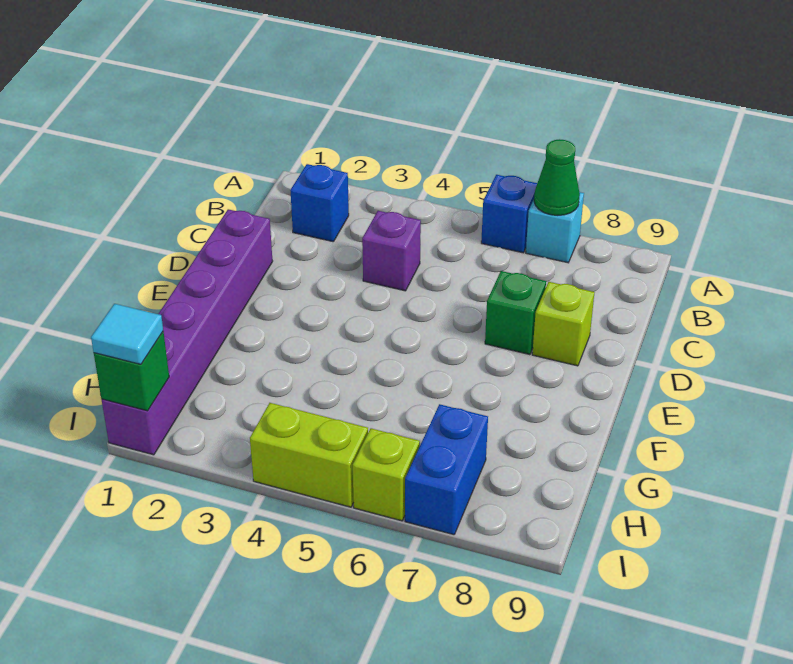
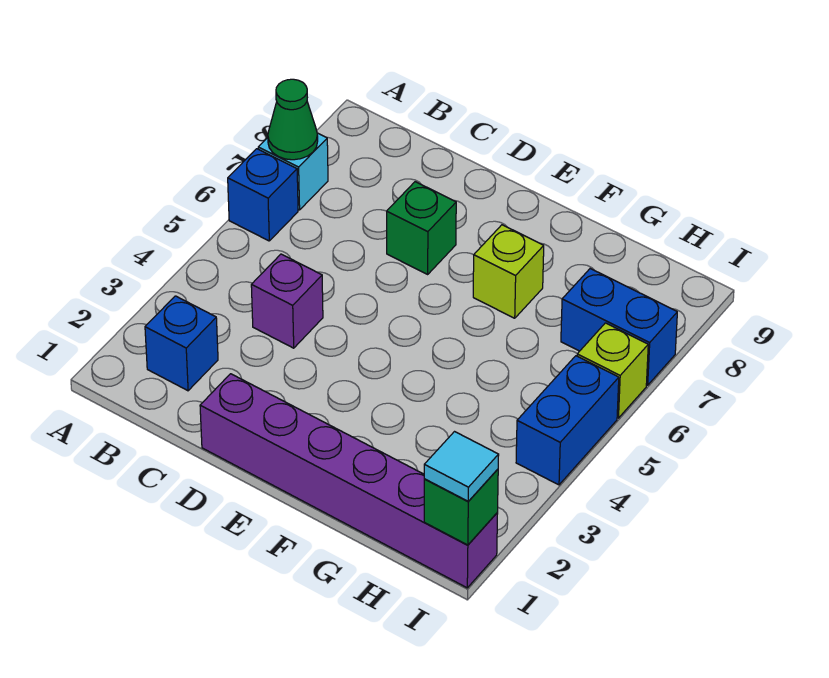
lime 1x1 brick [532,282,594,366] -> lime 1x1 brick moved to [473,225,544,318]
lime 1x2 brick [250,403,368,507] -> blue 1x2 brick [516,356,619,485]

